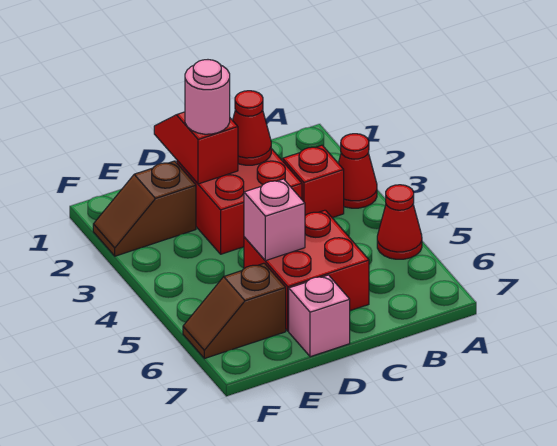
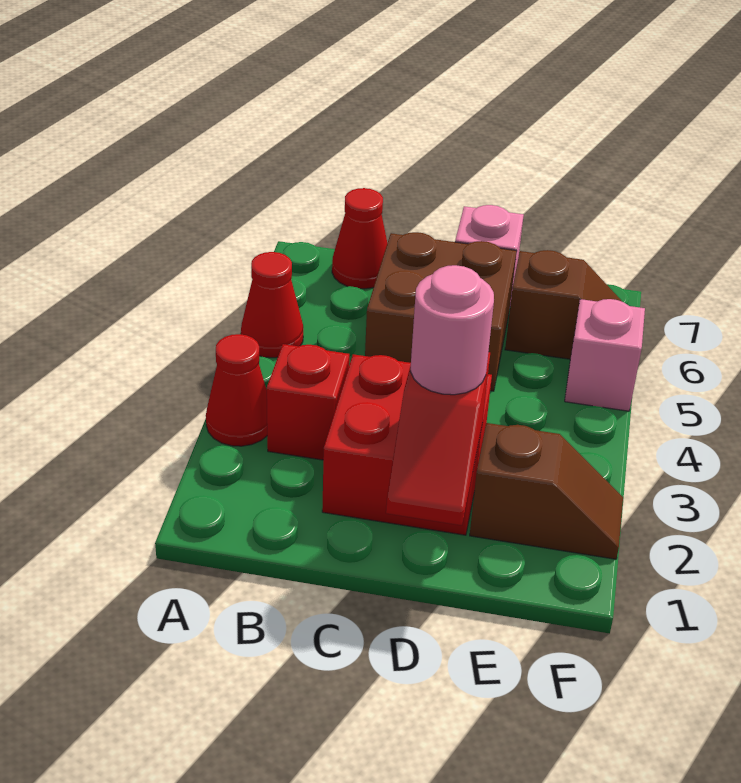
red 1x1 cone [233,91,271,165] -> red 1x1 cone moved to [332,188,387,289]
red 2x2 brick [244,210,369,331] -> brown 2x2 brick [365,232,516,391]
pink 1x1 brick [244,179,305,261] -> pink 1x1 brick moved to [565,299,645,411]

